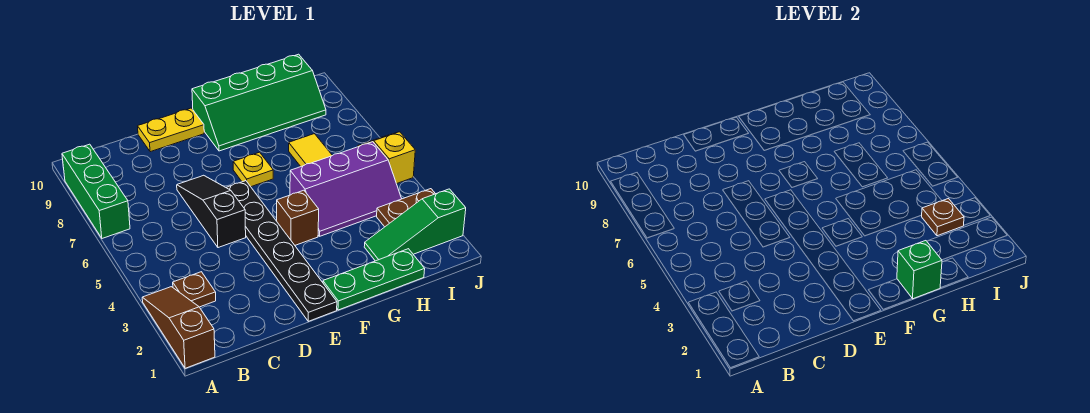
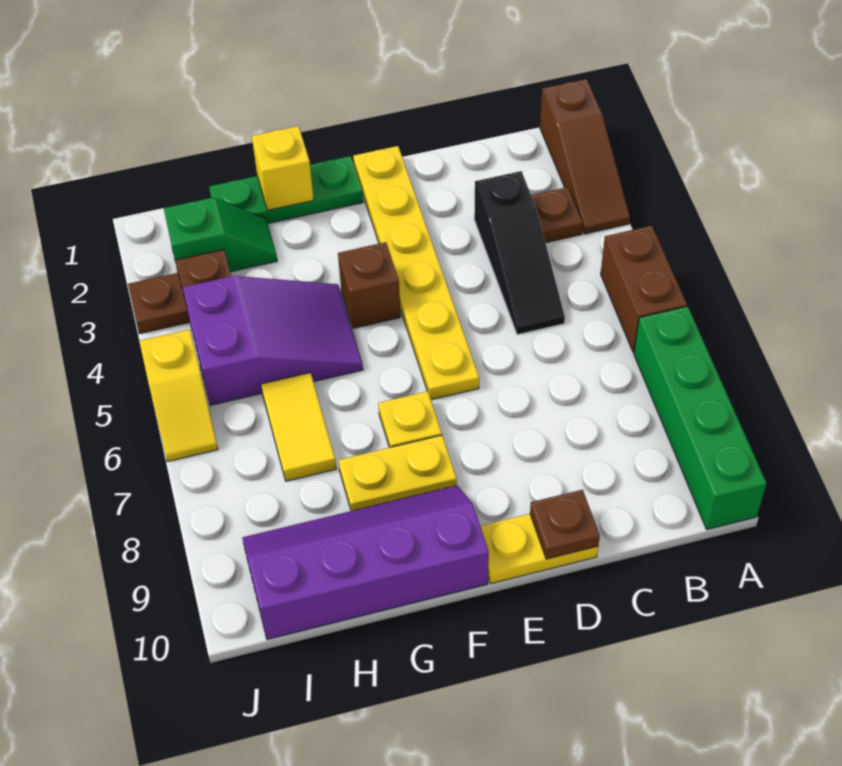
none -> brown 1x2 brick [601,226,687,352]
green 1x3 brick [62,144,130,238] -> green 1x4 brick [634,306,767,530]
black 1x3 slope [177,175,246,248] -> black 1x3 slope moved to [474,171,565,335]
none -> brown 1x1 plate [530,490,600,559]
black 1x6 plate [226,181,337,321] -> yellow 1x6 plate [353,146,479,400]
none -> yellow 1x2 plate [338,435,457,511]
green 2x4 slope [192,54,326,151] -> purple 2x4 slope [242,485,489,640]
green 1x1 brick [897,241,942,299] -> yellow 1x1 brick [252,126,314,210]
purple 2x3 slope [290,142,402,236] -> purple 2x3 slope turned to [183,276,363,405]
green 1x3 slope [364,189,466,261] -> green 1x2 slope [164,198,277,272]

